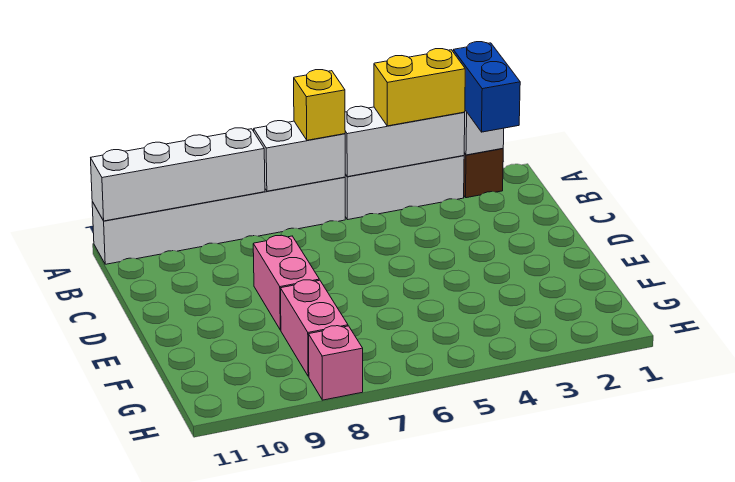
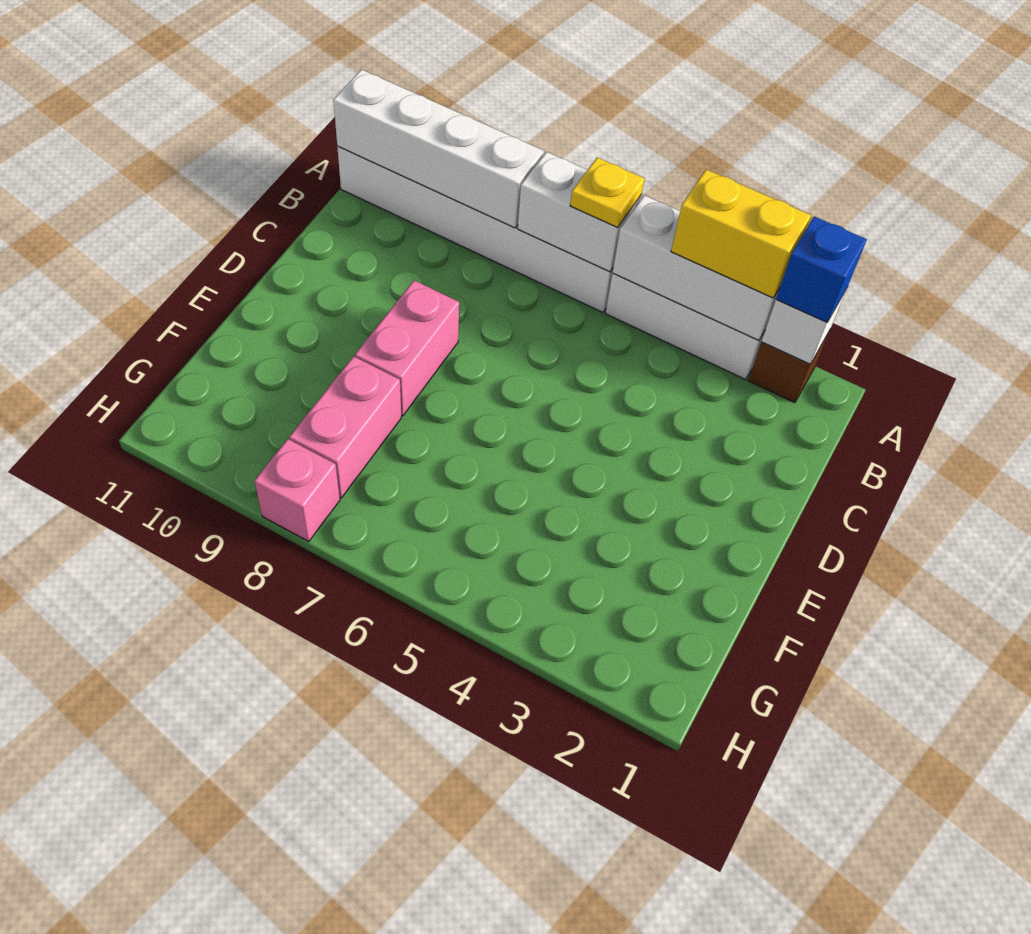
blue 1x2 brick [453,42,520,132] -> blue 1x1 brick [776,216,867,322]
yellow 1x1 brick [294,70,345,140] -> yellow 1x1 plate [570,157,645,227]

